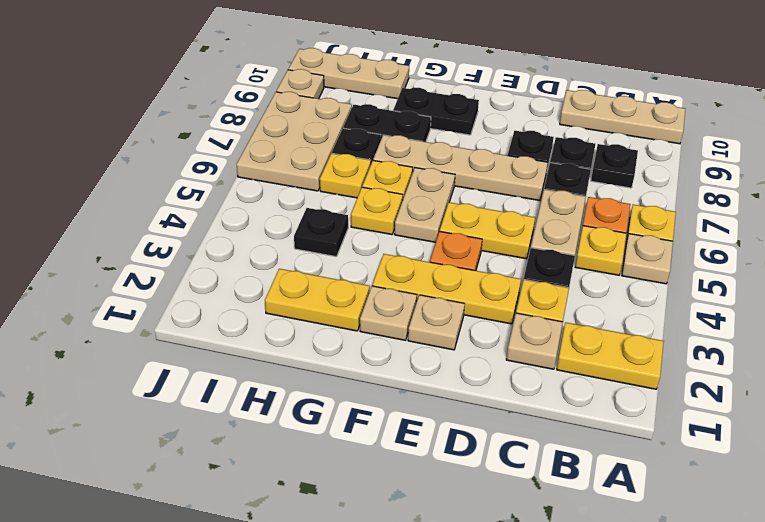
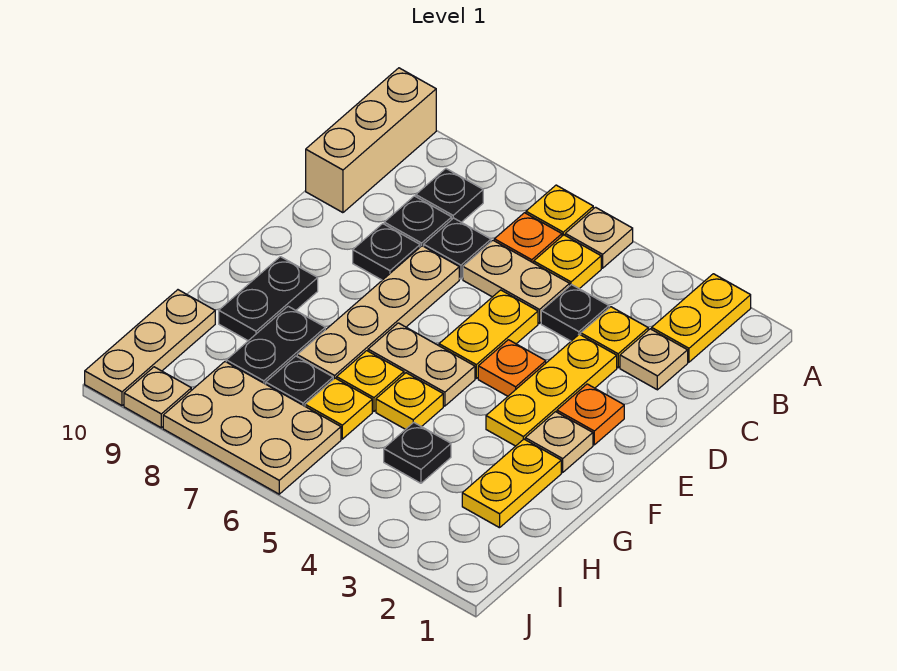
tan 1x3 plate [560,90,685,144] -> tan 1x3 brick [306,68,436,213]
tan 1x1 plate [408,295,465,350] -> orange 1x1 plate [557,384,624,445]

